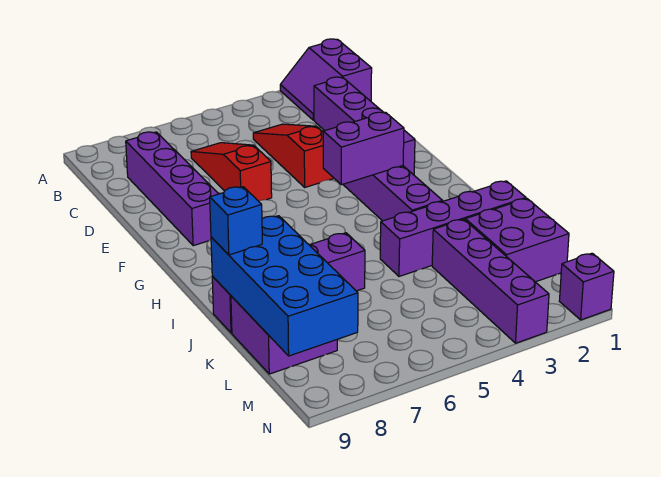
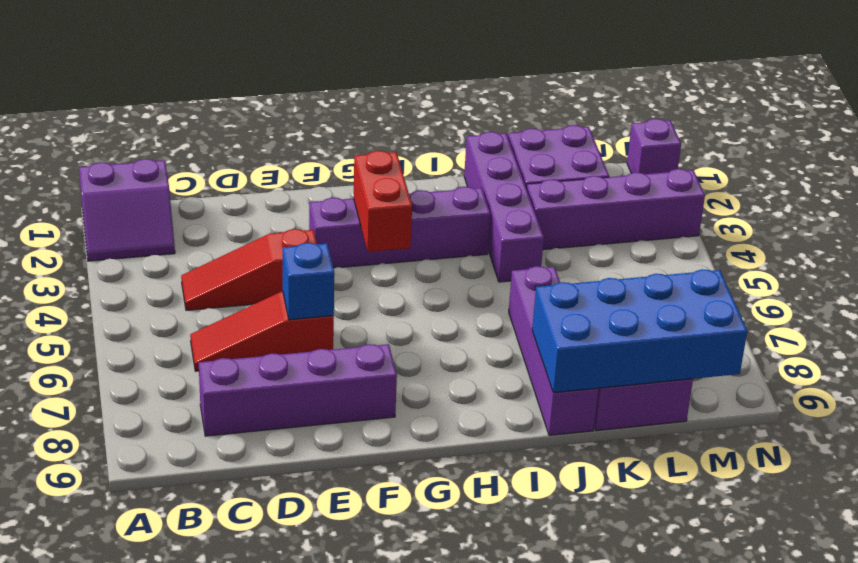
purple 1x4 brick [314,77,415,175] -> none
purple 1x2 brick [323,112,404,185] -> red 1x2 brick [354,151,412,252]
blue 1x1 brick [210,187,262,255] -> blue 1x1 brick moved to [283,243,334,320]

